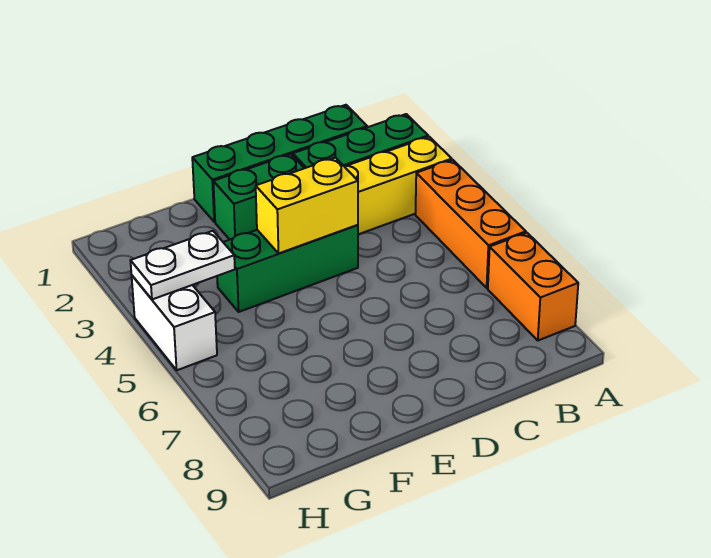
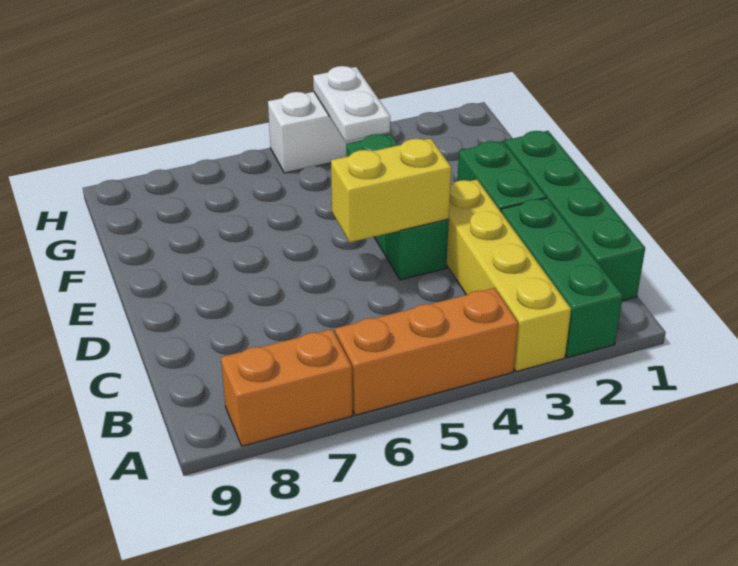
yellow 1x2 brick [256,158,358,253] -> yellow 1x2 brick turned to [331,138,451,242]

